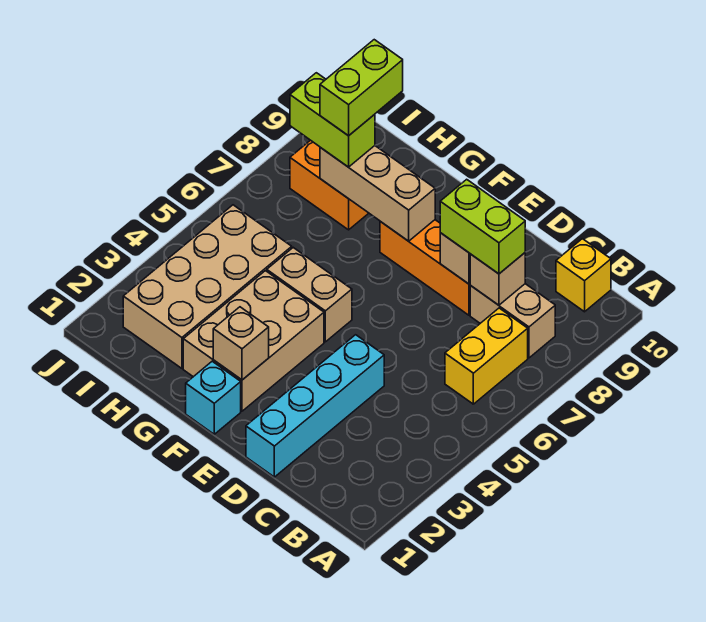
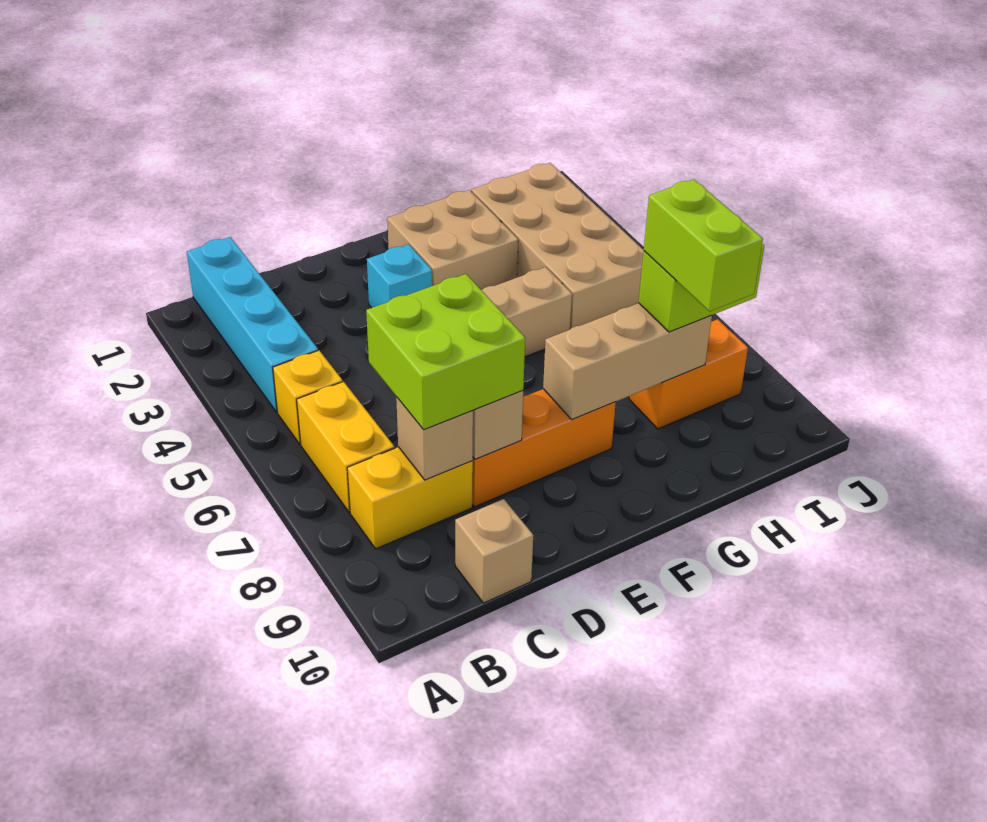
tan 1x2 brick [470,284,555,358] -> yellow 1x2 brick [347,447,473,549]
yellow 1x1 brick [556,239,611,312] -> yellow 1x1 brick moved to [273,350,343,444]
lime 1x2 brick [440,179,525,274] -> lime 2x2 brick [366,274,525,430]
cyan 1x4 brick [246,335,384,477] -> cyan 1x4 brick moved to [187,237,318,412]
cyan 1x1 brick [186,361,241,434] -> cyan 1x1 brick moved to [367,244,432,308]
tan 2x3 brick [183,271,324,411] -> tan 2x2 brick [387,190,518,290]
tan 1x1 brick [213,307,269,380] -> tan 1x1 brick moved to [455,499,533,603]

